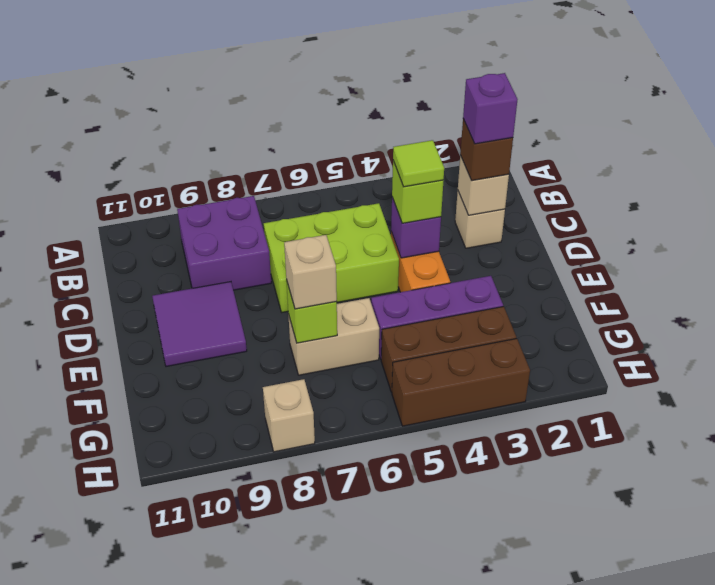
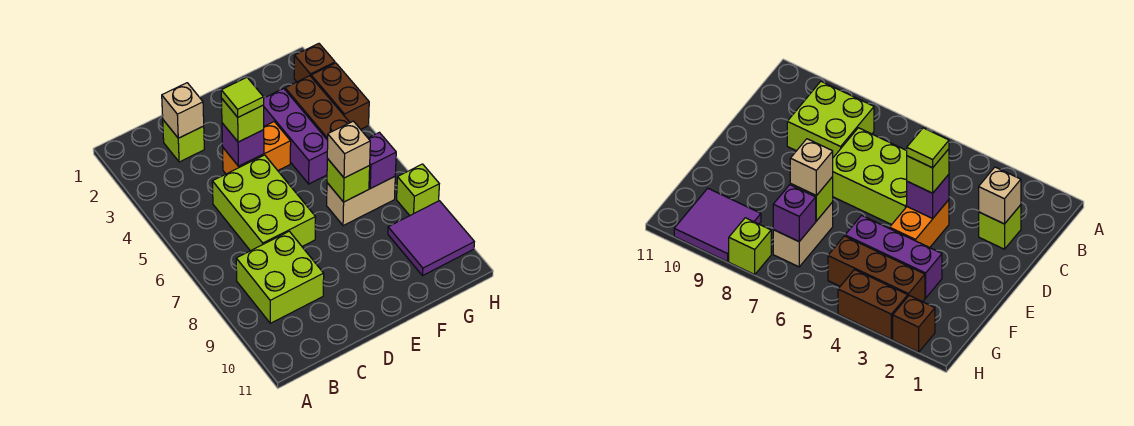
purple 2x2 brick [177,196,271,290] -> lime 2x2 brick [236,231,324,323]
tan 1x1 brick [455,192,505,248] -> lime 1x1 brick [163,120,204,162]
brown 1x1 brick [460,119,513,181] -> brown 1x1 brick moved to [294,44,335,82]
purple 1x1 brick [463,73,518,144] -> purple 1x1 brick moved to [368,132,396,189]
purple 2x2 tile [152,282,247,367] -> purple 2x2 tile moved to [388,201,474,275]
tan 1x2 brick [288,298,379,375] -> tan 1x2 brick turned to [327,177,395,226]
brown 1x3 brick [392,339,530,426] -> brown 1x2 brick [311,63,369,129]
tan 1x1 brick [263,379,315,452] -> lime 1x1 brick [397,164,439,215]

